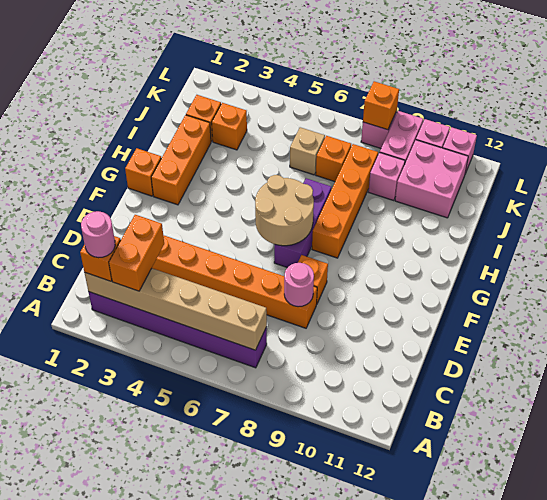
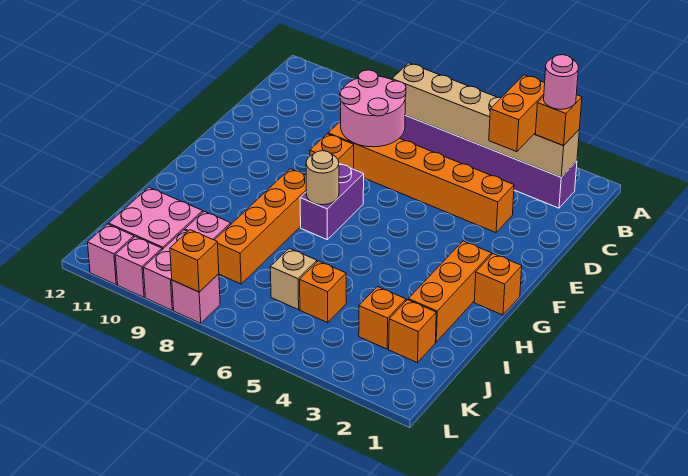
pink 1x1 round brick [284,263,314,307] -> pink 2x2 round brick [340,70,406,147]
tan 2x2 round brick [255,175,314,246] -> tan 1x1 round brick [306,151,339,205]
purple 1x3 brick [274,178,331,268] -> purple 1x2 brick [300,164,364,239]
orange 1x1 brick [316,136,351,182] -> orange 1x1 brick moved to [300,261,346,323]

